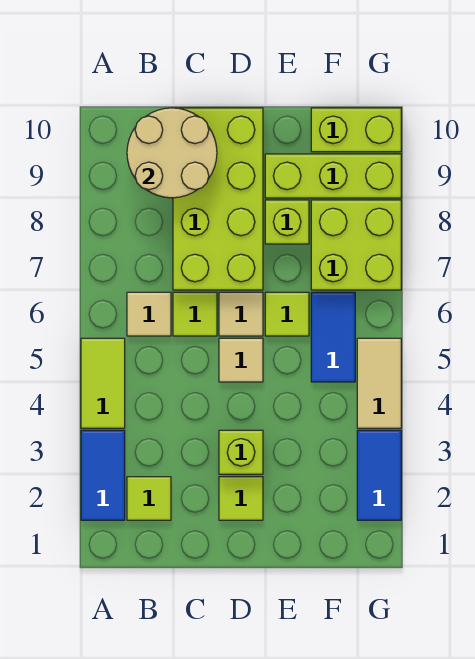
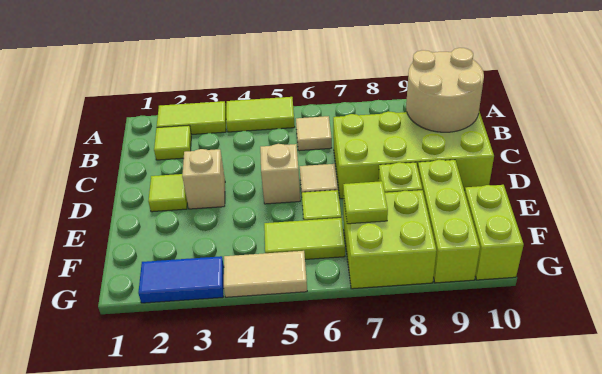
blue 1x2 tile [81,430,125,520] -> lime 1x2 tile [157,101,226,135]
lime 1x1 tile [173,292,217,336] -> lime 1x1 tile moved to [343,181,388,224]
lime 1x1 brick [219,430,263,474] -> tan 1x1 brick [182,149,225,209]
tan 1x1 tile [219,338,263,382] -> tan 1x1 brick [260,144,300,204]
blue 1x2 tile [311,292,355,382] -> lime 1x2 tile [264,218,345,259]

